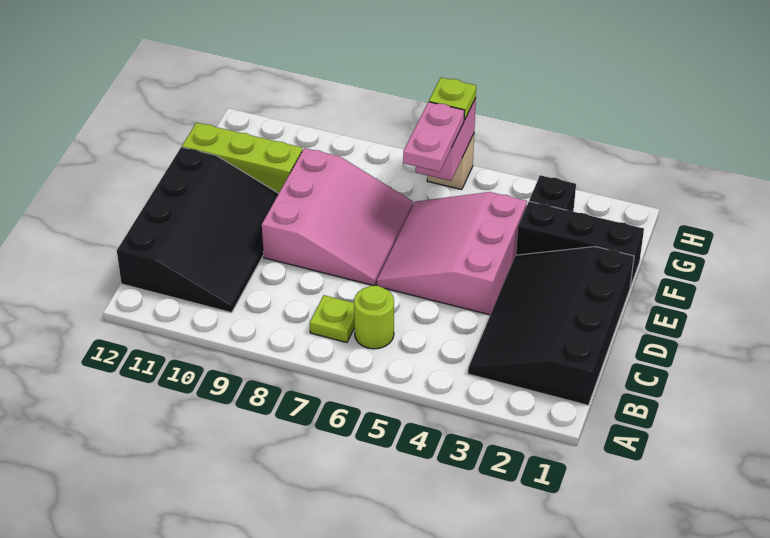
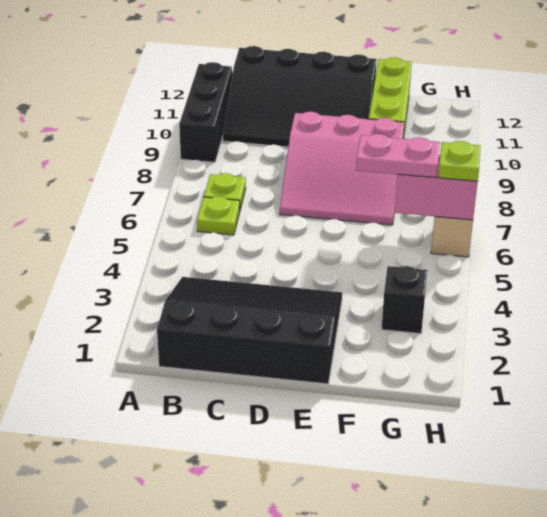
lime 1x1 round brick [354,286,394,349] -> lime 1x1 plate [197,196,240,235]
pink 3x3 slope [377,192,527,315] -> none
black 1x3 brick [516,201,644,287] -> black 1x3 brick moved to [179,62,232,162]

